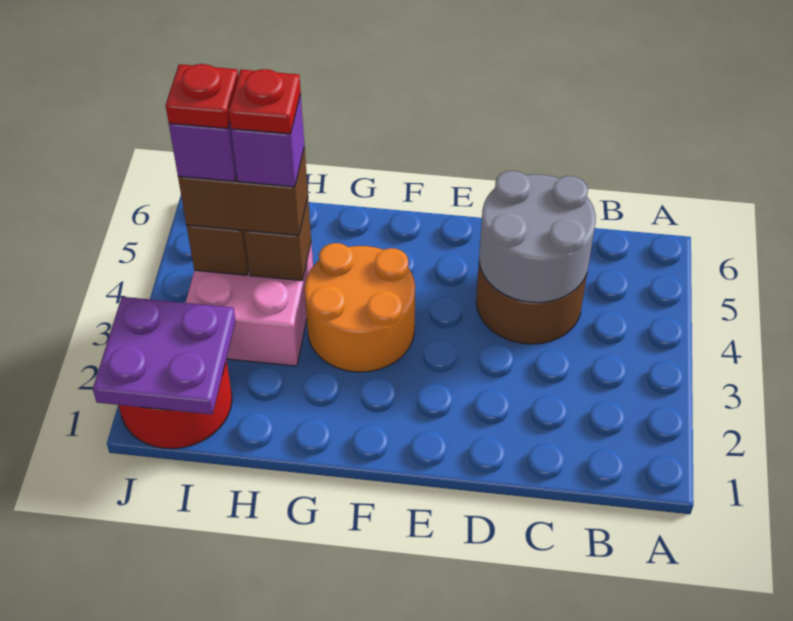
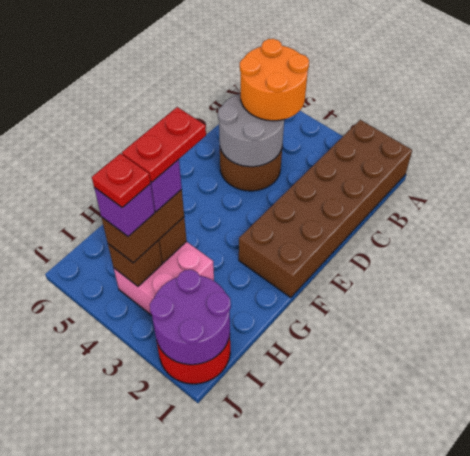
none -> brown 2x6 brick [239,120,412,298]
orange 2x2 round brick [304,243,415,372] -> orange 2x2 round brick moved to [240,39,309,121]
red 1x1 plate [229,69,301,134] -> red 1x2 plate [122,107,206,182]
purple 2x2 plate [93,297,236,414] -> purple 2x2 round brick [150,270,231,365]

